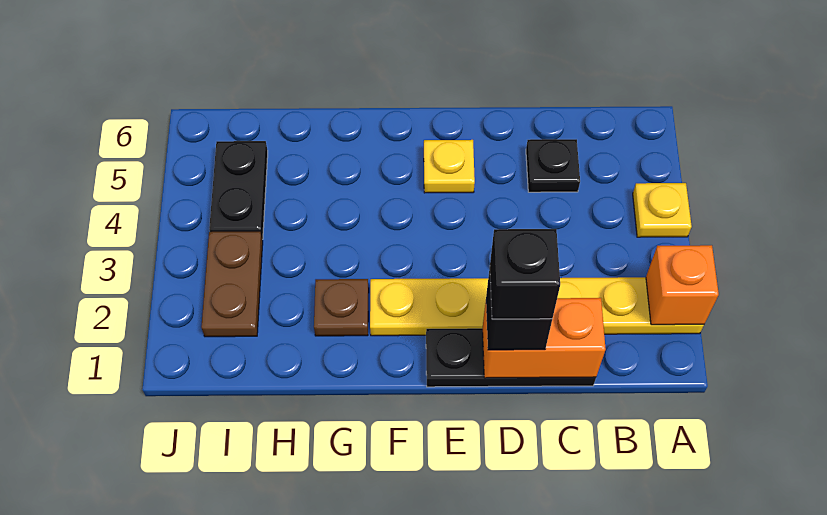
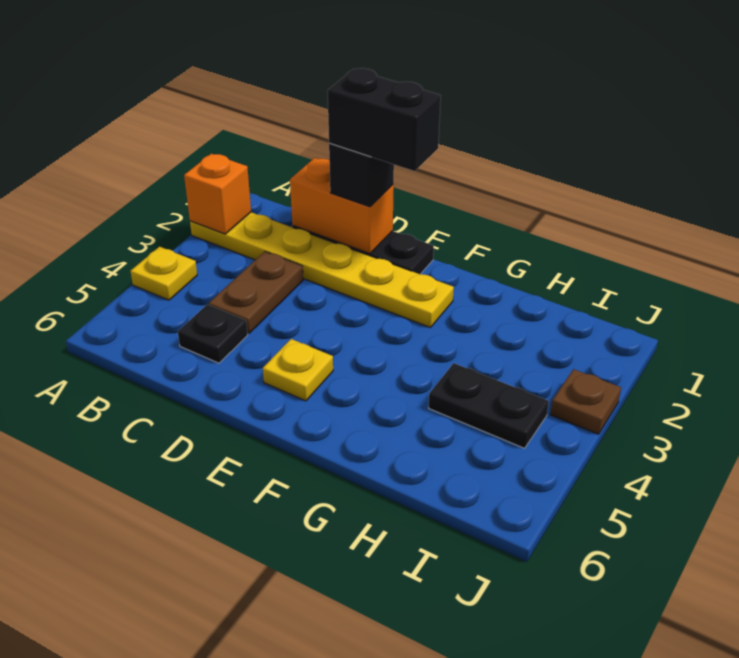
black 1x1 brick [490,229,560,319] -> black 1x2 brick [328,68,441,171]
brown 1x1 plate [314,279,369,336] -> brown 1x1 plate moved to [550,369,621,434]
brown 1x2 plate [201,232,263,337] -> brown 1x2 plate moved to [209,251,303,333]
black 1x2 plate [209,141,268,239] -> black 1x2 plate turned to [429,363,549,448]

